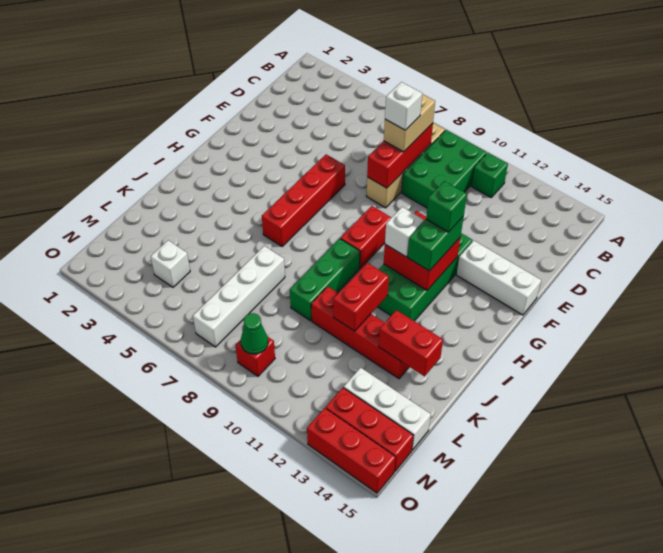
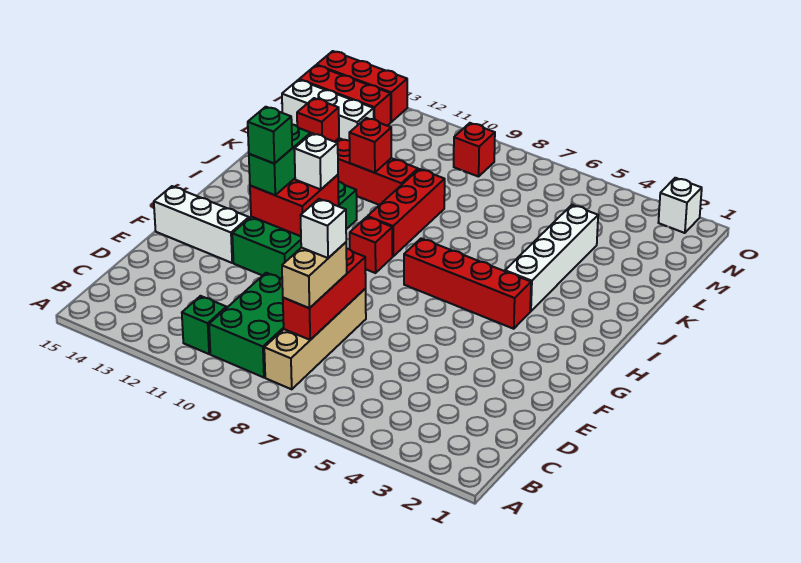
red 1x4 brick [262,154,345,246] -> red 1x4 brick turned to [404,238,531,329]
red 1x2 brick [340,206,392,269] -> red 1x1 brick [350,217,392,273]
green 1x3 brick [290,239,360,321] -> red 1x3 brick [368,169,445,256]
red 1x2 brick [333,263,389,331] -> red 1x1 brick [349,118,391,173]
white 1x4 brick [193,246,285,347] -> white 1x4 brick moved to [505,205,598,311]
red 1x2 brick [379,310,443,376] -> red 1x1 brick [297,98,339,142]
white 1x1 brick [151,240,190,287] -> white 1x1 brick moved to [658,178,702,233]
green 1x1 cone [241,313,268,354] -> none

